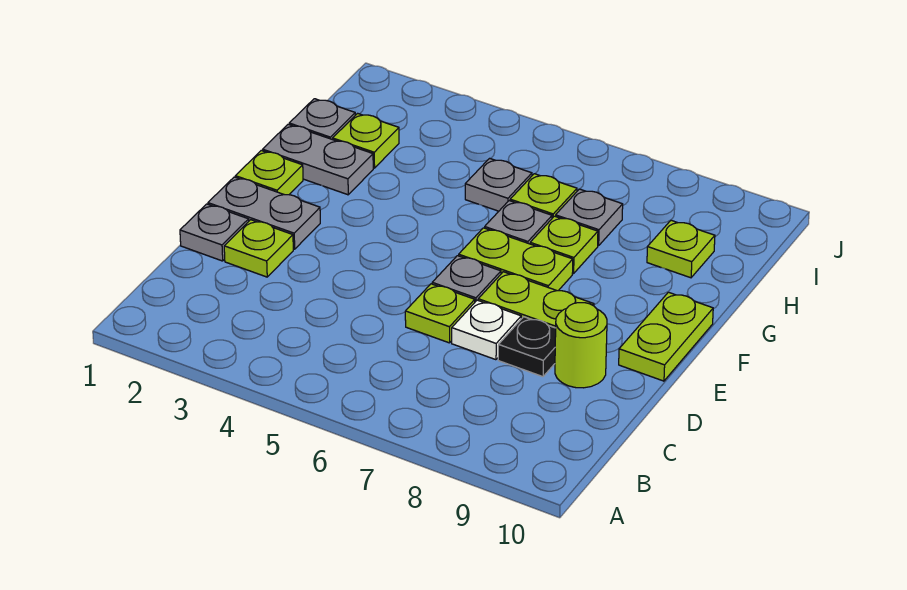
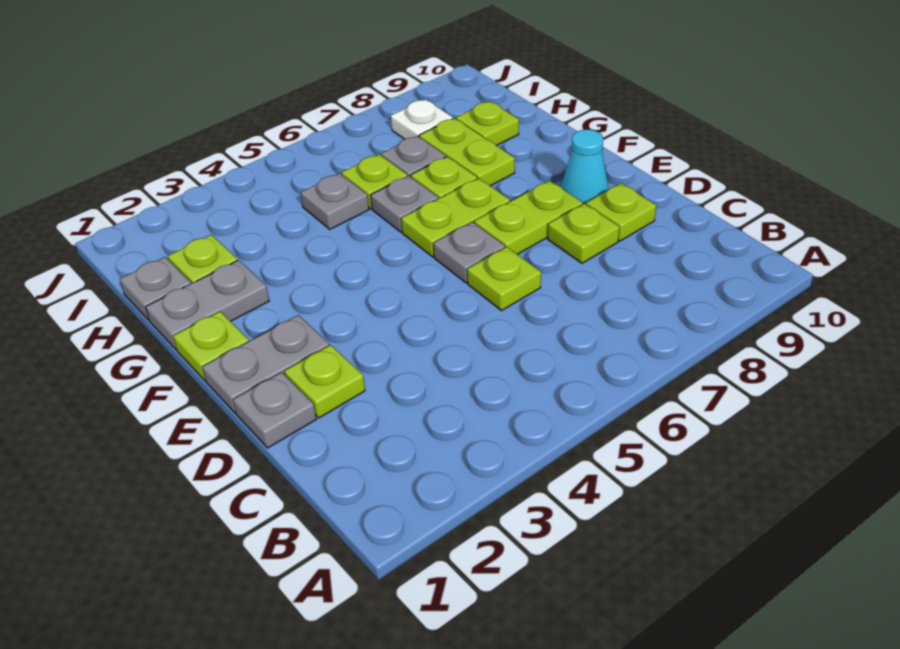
white 1x1 plate [452,300,521,360] -> white 1x1 plate moved to [391,99,453,139]
black 1x1 plate [498,317,556,377] -> lime 1x1 plate [548,204,619,263]
lime 1x1 round brick [555,303,607,388] -> lime 1x1 plate [586,183,656,241]
none -> cyan 1x1 cone [561,129,608,204]
lime 1x2 plate [619,292,713,381] -> lime 1x2 plate moved to [419,118,515,186]

